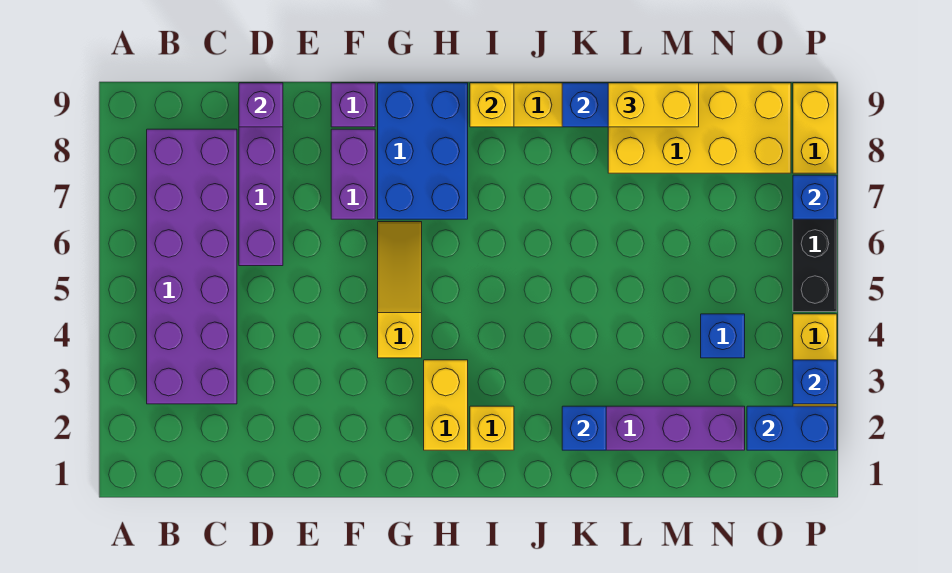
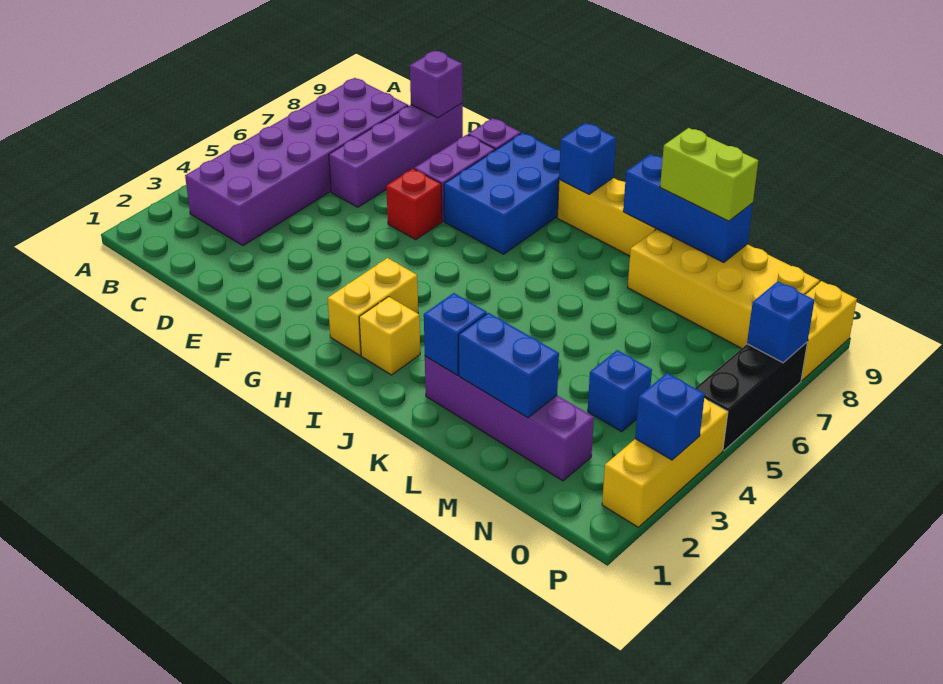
none -> red 1x1 brick [386,169,442,239]
yellow 1x3 slope [378,222,422,358] -> none
yellow 1x1 brick [470,83,514,127] -> blue 1x1 brick [559,123,616,194]
yellow 1x2 brick [608,83,699,127] -> lime 1x2 brick [660,128,758,221]
blue 1x2 brick [747,406,837,450] -> blue 1x2 brick moved to [459,313,559,418]

